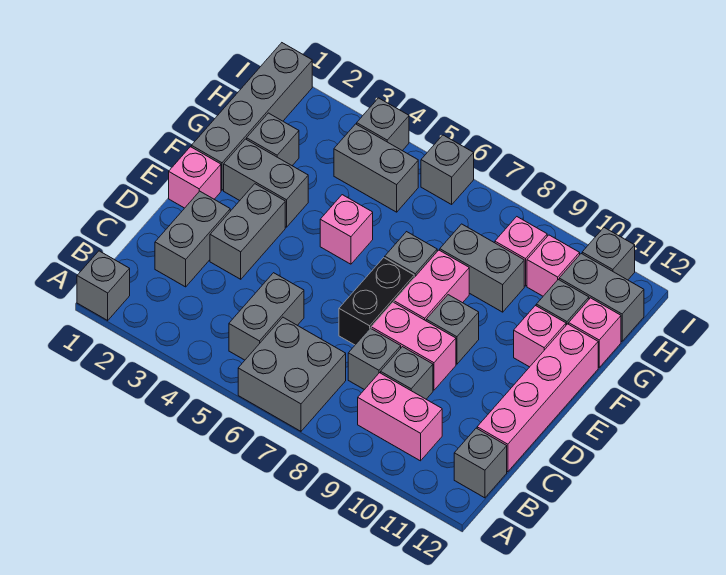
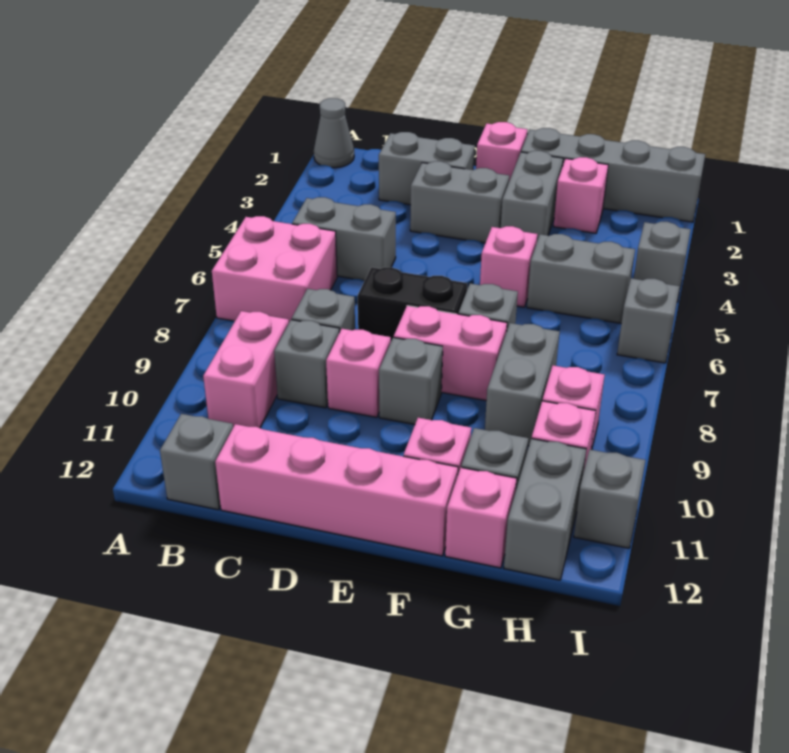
grey 1x1 brick [77,251,130,320] -> grey 1x1 cone [314,98,354,168]
grey 2x2 brick [238,317,346,431] -> pink 2x2 brick [212,216,337,322]
pink 1x2 brick [371,302,456,390] -> pink 1x1 brick [326,329,391,417]
grey 1x1 brick [247,113,299,166] -> pink 1x1 brick [554,157,608,233]
grey 1x2 brick [334,124,418,212] -> grey 1x2 brick turned to [527,234,635,323]

